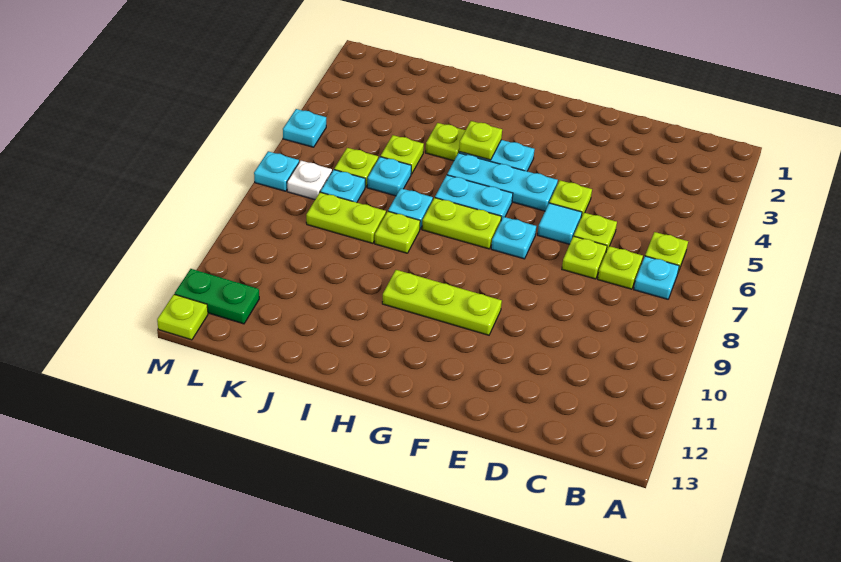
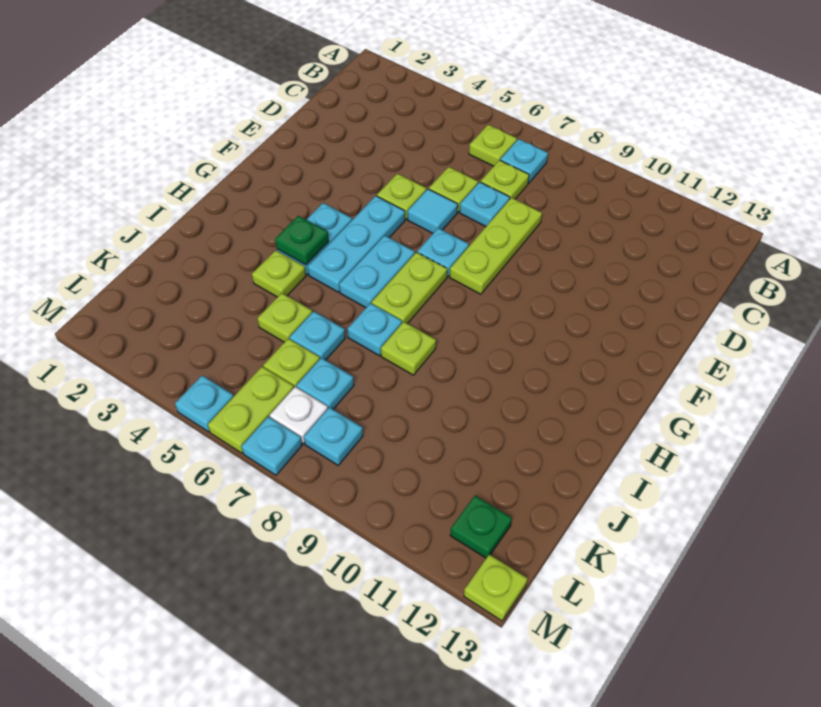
lime 1x1 plate [562,236,607,279] -> cyan 1x1 plate [460,182,510,226]
lime 1x3 plate [382,270,502,335] -> lime 1x3 plate moved to [450,198,542,294]
lime 1x1 plate [459,121,502,160] -> green 1x1 plate [275,216,329,265]
lime 1x2 plate [306,192,386,243] -> lime 1x2 plate moved to [208,367,294,453]
none -> cyan 1x1 plate [304,407,363,465]
green 1x2 plate [175,269,259,324] -> green 1x1 plate [450,496,512,558]

